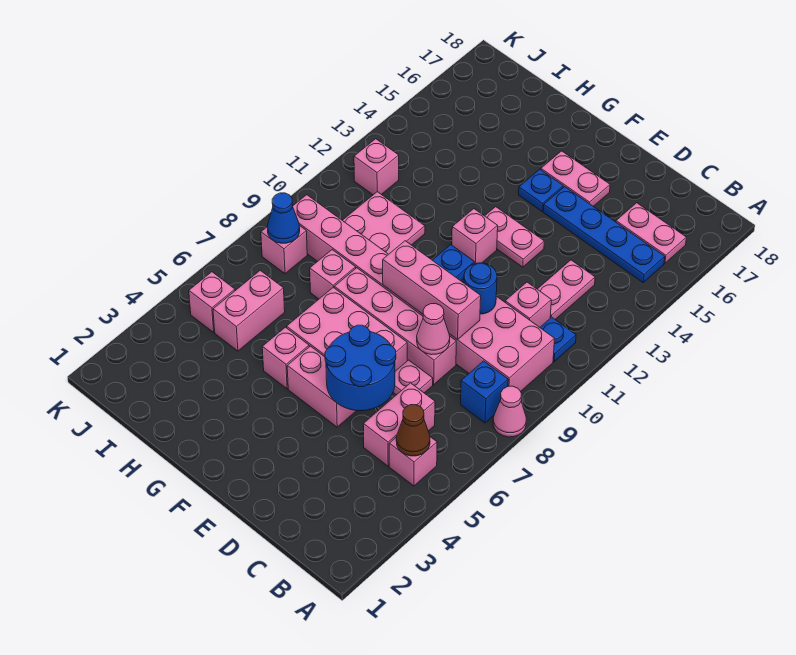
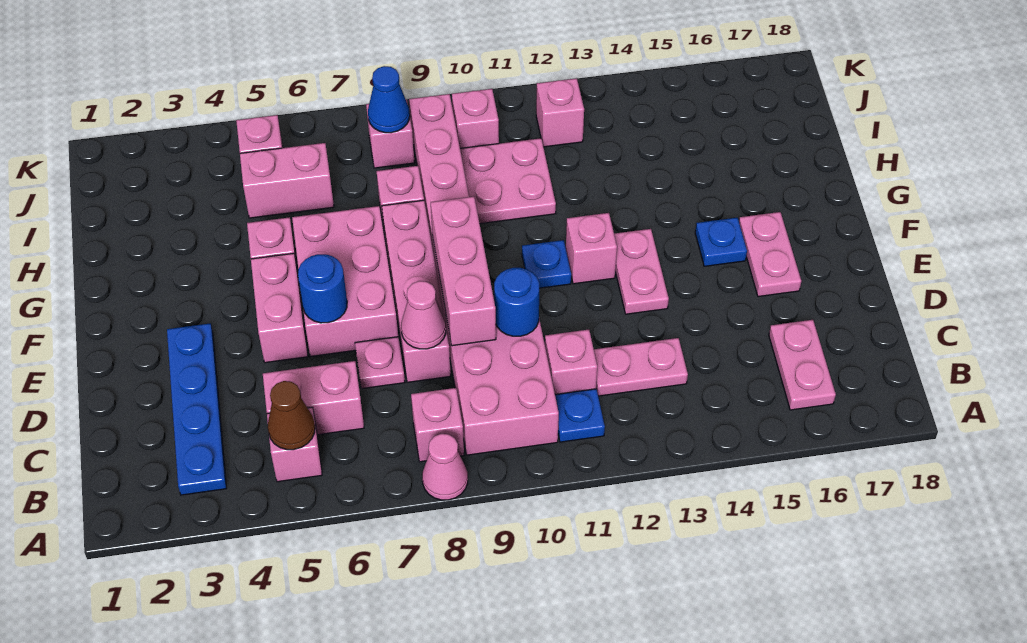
blue 1x1 brick [461,361,508,423] -> pink 1x1 brick [411,388,464,462]
blue 1x4 plate [543,187,665,282] -> blue 1x4 plate moved to [167,324,227,495]
blue 2x2 round brick [325,325,396,411] -> blue 1x1 round brick [298,254,347,323]
none -> pink 1x1 brick [452,89,499,148]

